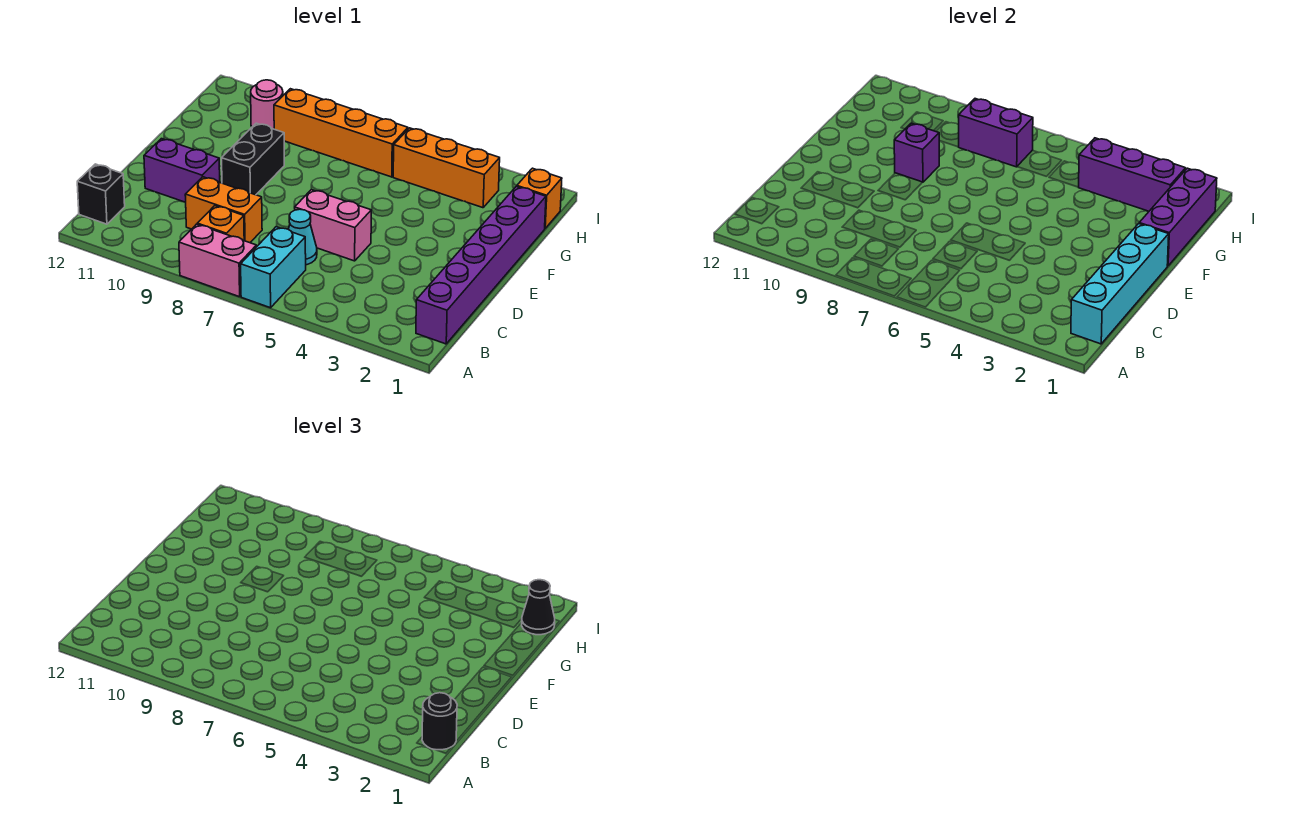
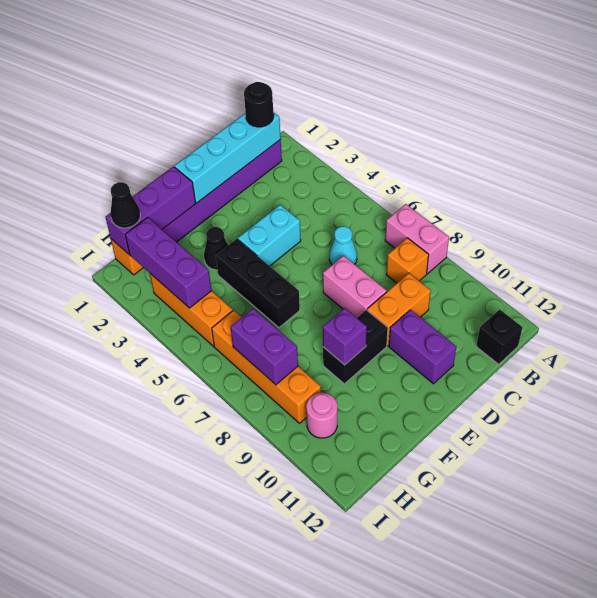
cyan 1x2 brick [241,227,306,308] -> cyan 1x2 brick moved to [238,205,301,266]
orange 1x2 brick [185,177,262,243] -> orange 1x2 brick turned to [367,273,431,346]
pink 1x2 brick [295,190,371,261] -> pink 1x2 brick moved to [323,256,387,318]
none -> black 1x1 cone [204,227,228,270]
none -> black 1x3 brick [216,239,300,328]

